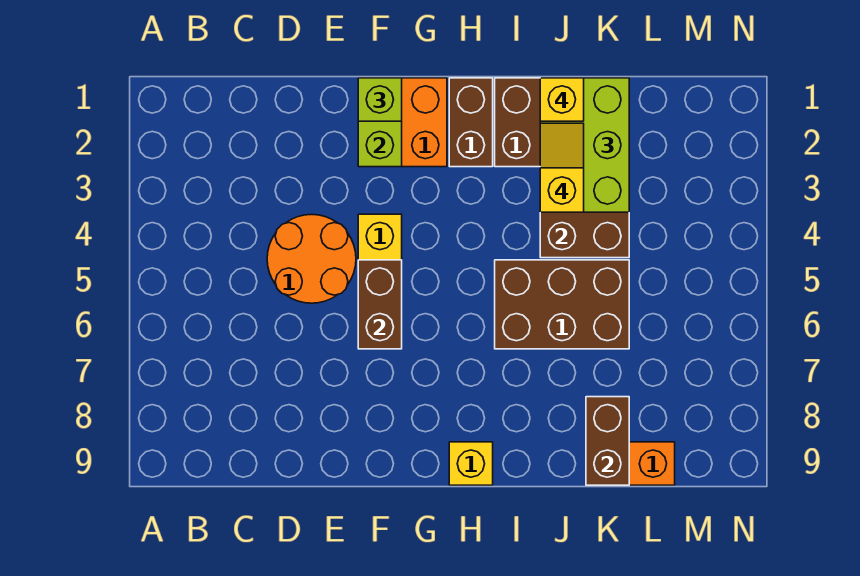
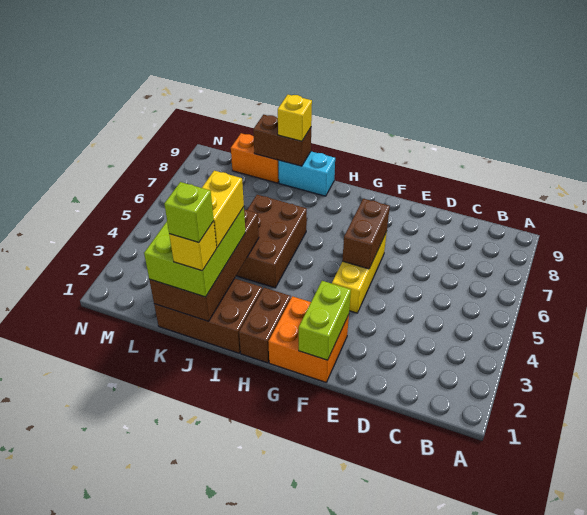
orange 2x2 round brick [267,214,356,303] -> none
lime 1x1 brick [358,78,402,121] -> lime 1x1 brick moved to [164,182,214,243]
yellow 1x1 brick [449,442,493,485] -> yellow 1x1 brick moved to [278,95,312,141]
brown 2x3 brick [495,260,629,349] -> brown 2x3 brick turned to [236,195,307,288]
none -> cyan 1x2 brick [279,151,335,196]
yellow 1x2 slope [540,123,584,212] -> yellow 1x2 brick [202,171,244,248]
brown 1x2 brick [586,397,629,485] -> brown 1x2 brick turned to [253,115,311,166]

